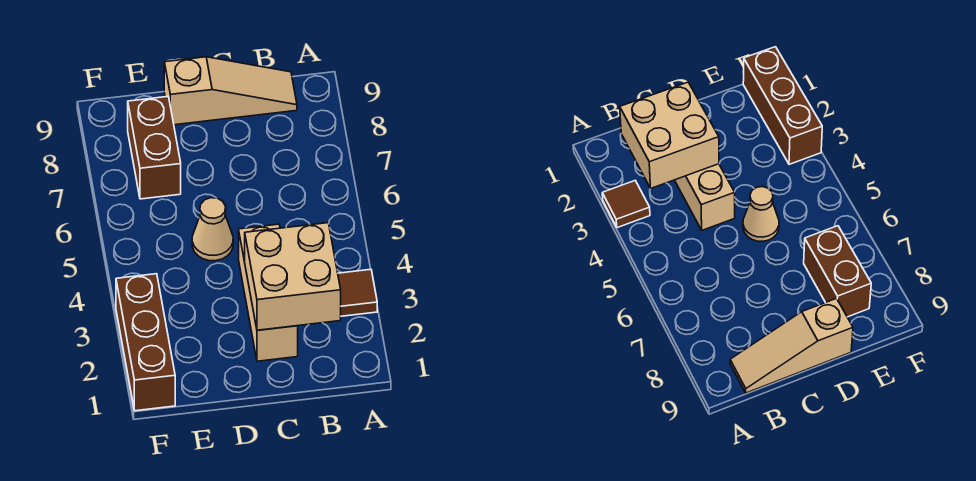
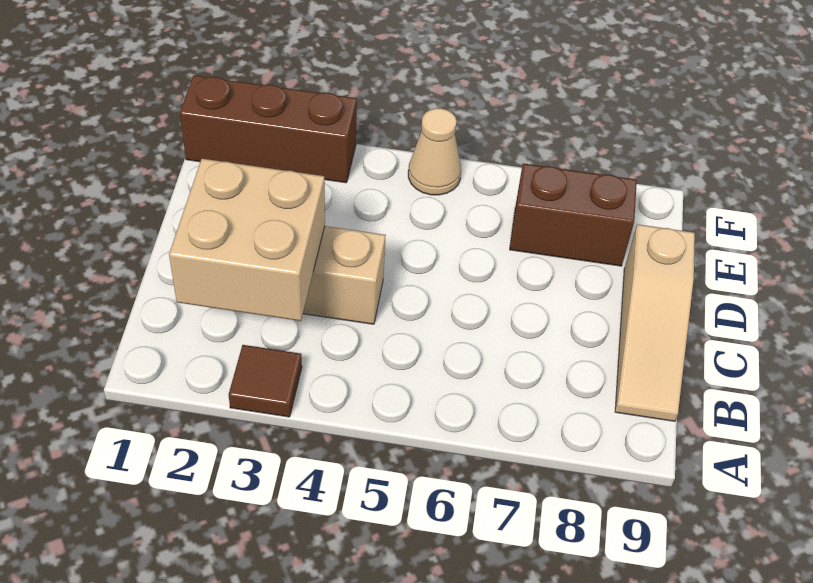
tan 1x1 cone [192,198,233,261] -> tan 1x1 cone moved to [408,108,461,195]

